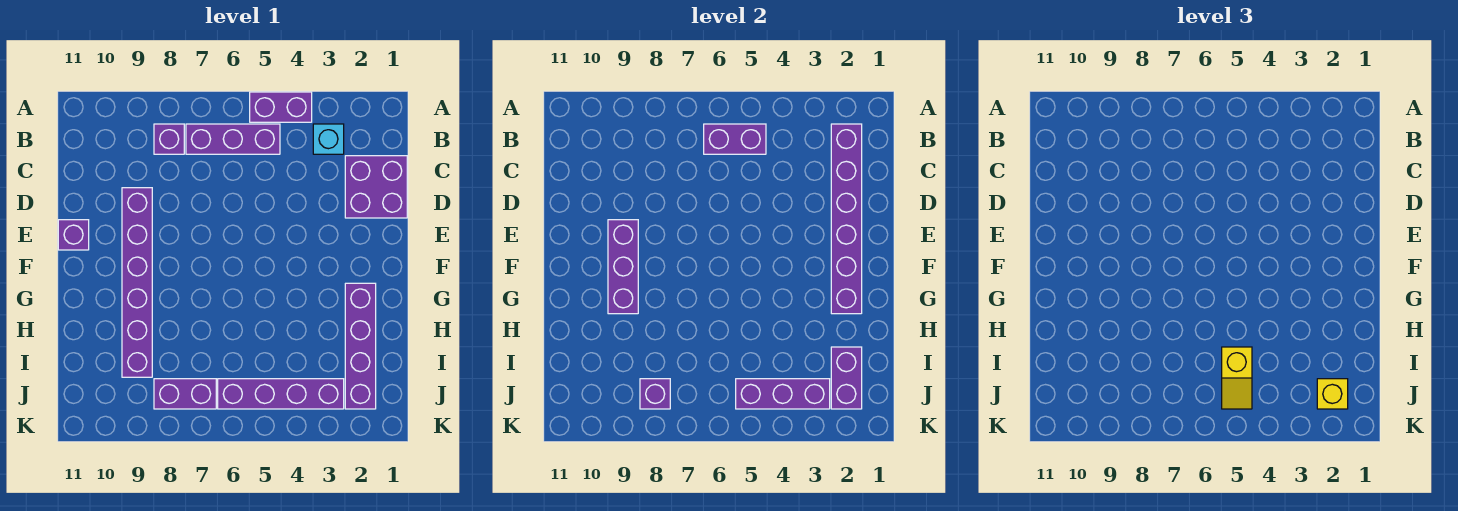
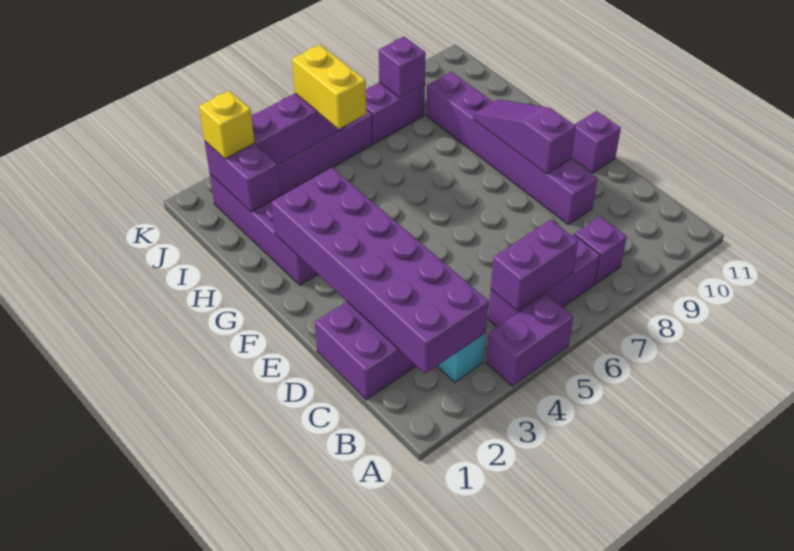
purple 1x6 brick [831,124,862,314] -> purple 2x6 brick [271,168,489,374]
purple 1x3 brick [608,220,638,314] -> purple 1x3 slope [473,99,576,174]
yellow 1x2 slope [1222,347,1252,409] -> yellow 1x2 brick [292,45,366,129]

